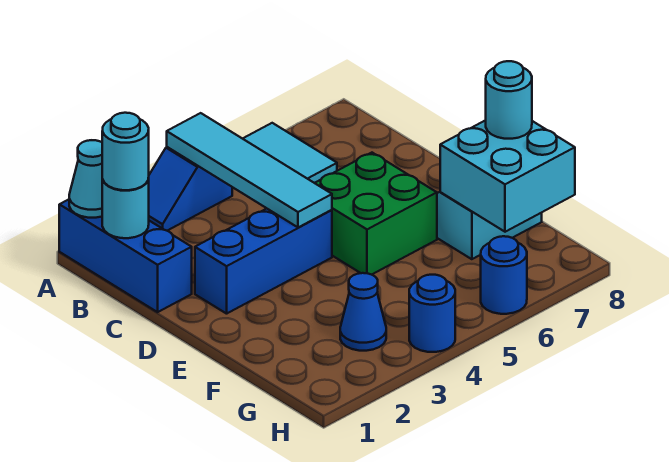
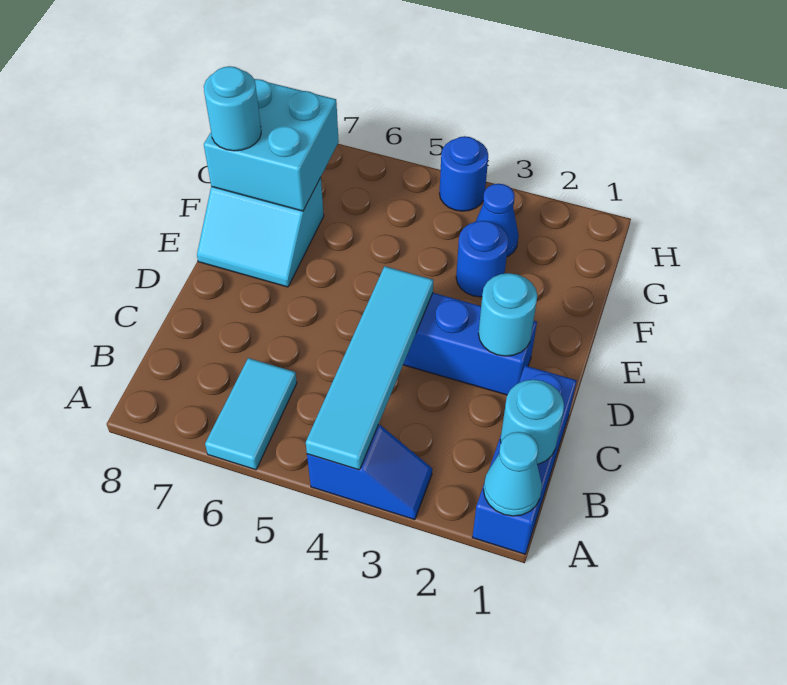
cyan 1x1 round brick [102,113,149,190] -> cyan 1x1 round brick moved to [478,273,537,356]
green 2x2 brick [315,153,437,275] -> none
blue 1x1 round brick [481,236,527,314] -> blue 1x1 round brick moved to [456,221,509,297]

